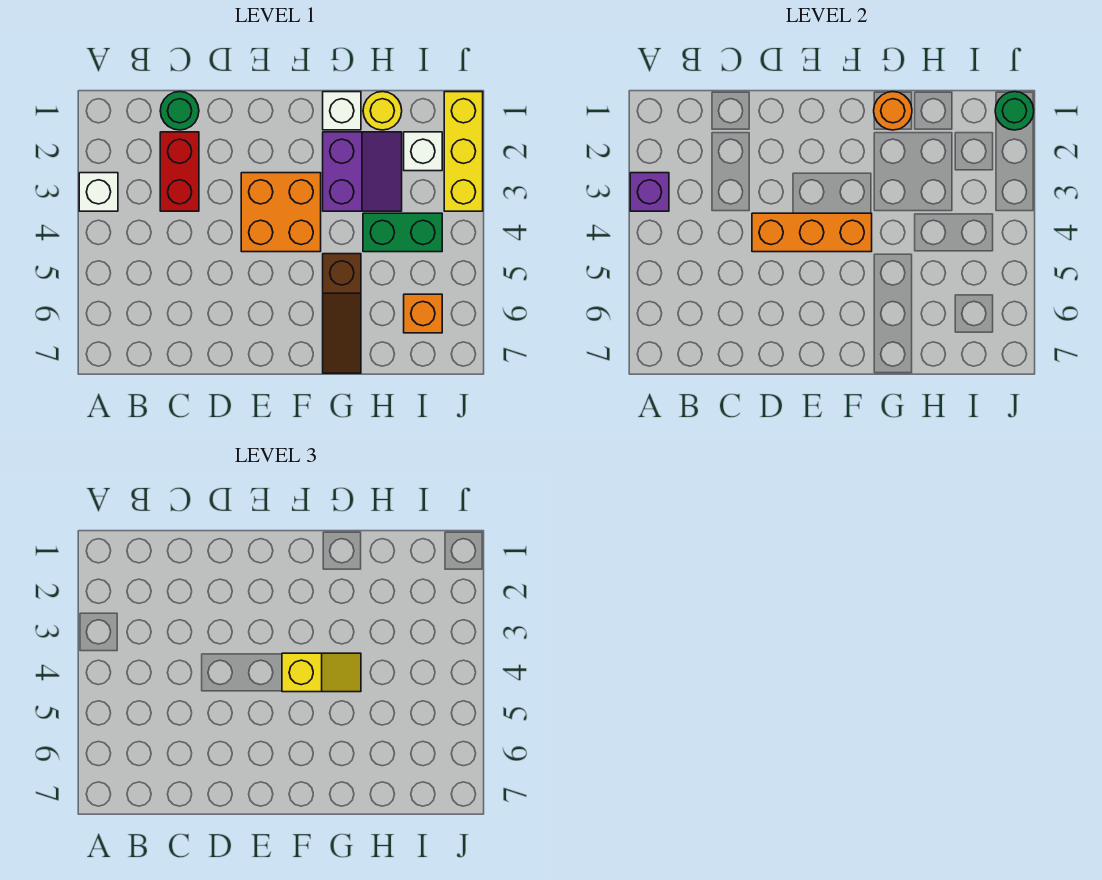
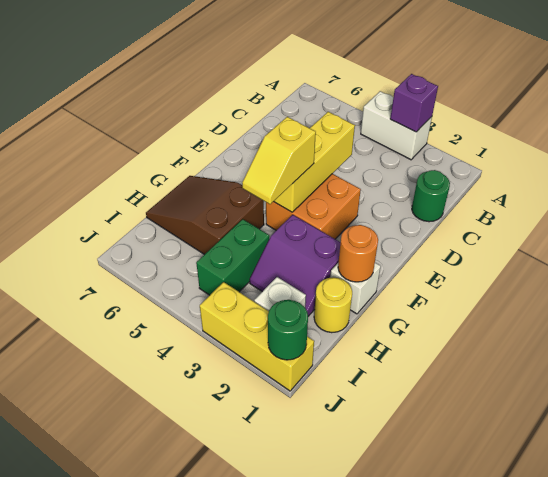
white 1x1 brick [79,173,118,211] -> white 1x2 brick [361,91,432,160]
red 1x2 brick [160,132,199,211] -> none
orange 1x3 brick [752,213,872,252] -> yellow 1x3 brick [274,112,355,212]
brown 1x3 slope [323,254,361,373] -> brown 2x3 slope [146,176,264,255]
orange 1x1 brick [404,294,442,333] -> none

